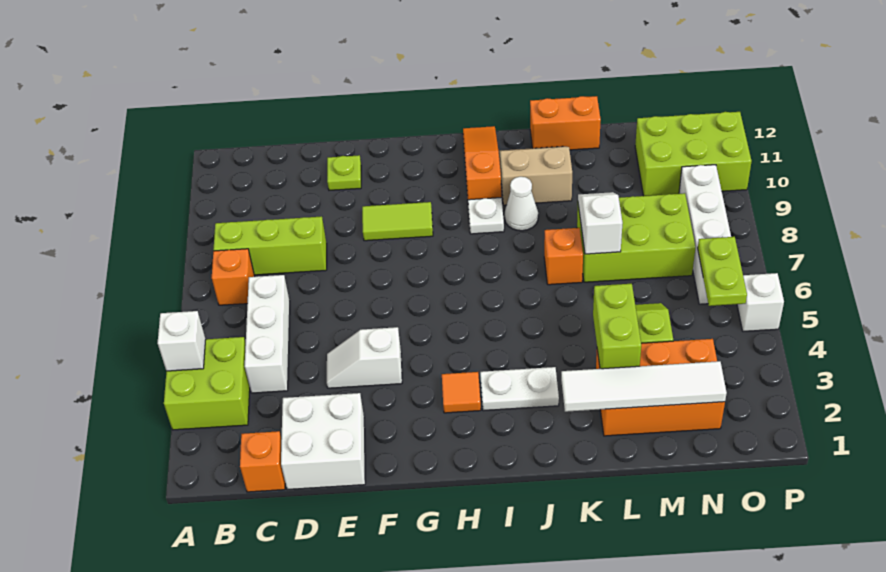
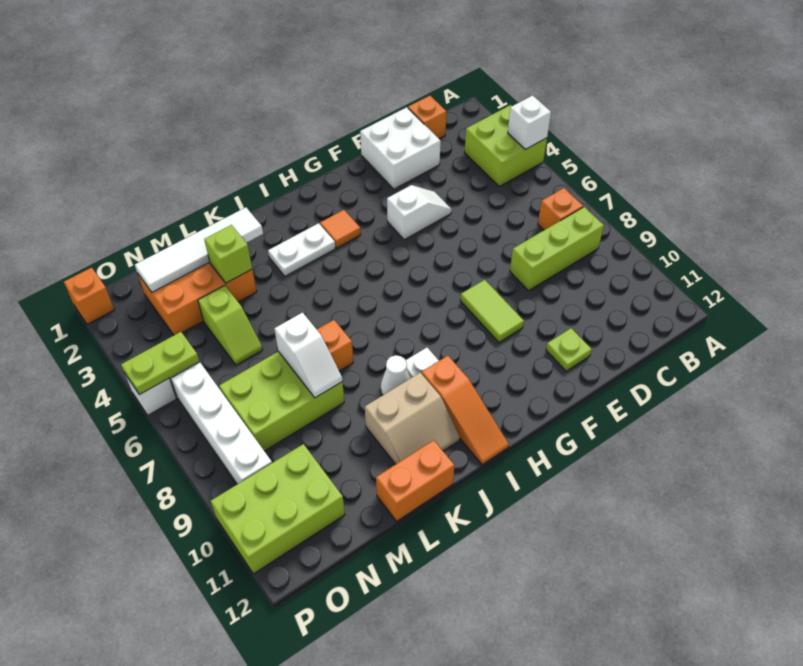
white 1x3 brick [245,275,290,393] -> none
lime 1x2 tile [362,202,433,241] -> lime 1x2 tile turned to [460,280,524,342]
lime 1x2 brick [593,284,641,369] -> lime 1x1 brick [204,225,252,283]
lime 1x2 plate [698,237,747,306] -> lime 1x2 plate turned to [121,332,199,395]
none -> orange 1x1 brick [64,268,114,324]

